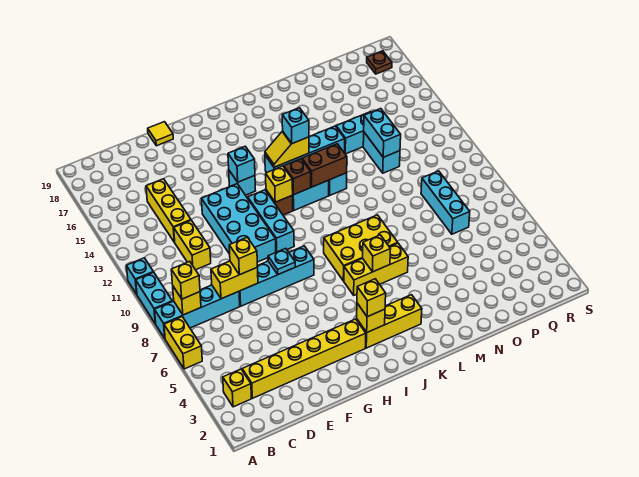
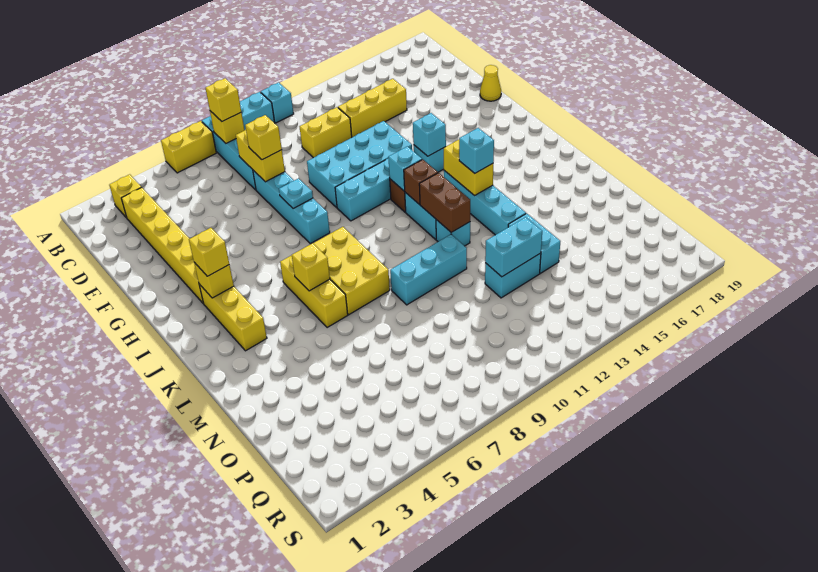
yellow 1x1 tile [148,122,173,146] -> yellow 1x1 cone [480,65,501,101]
yellow 1x1 brick [266,166,293,202] -> cyan 1x1 brick [388,146,422,191]
yellow 1x2 slope [265,131,309,167] -> yellow 1x2 brick [444,140,493,196]
cyan 1x3 brick [421,171,470,234] -> cyan 1x3 brick moved to [390,234,467,305]
brown 1x1 plate [367,51,392,74] -> none

